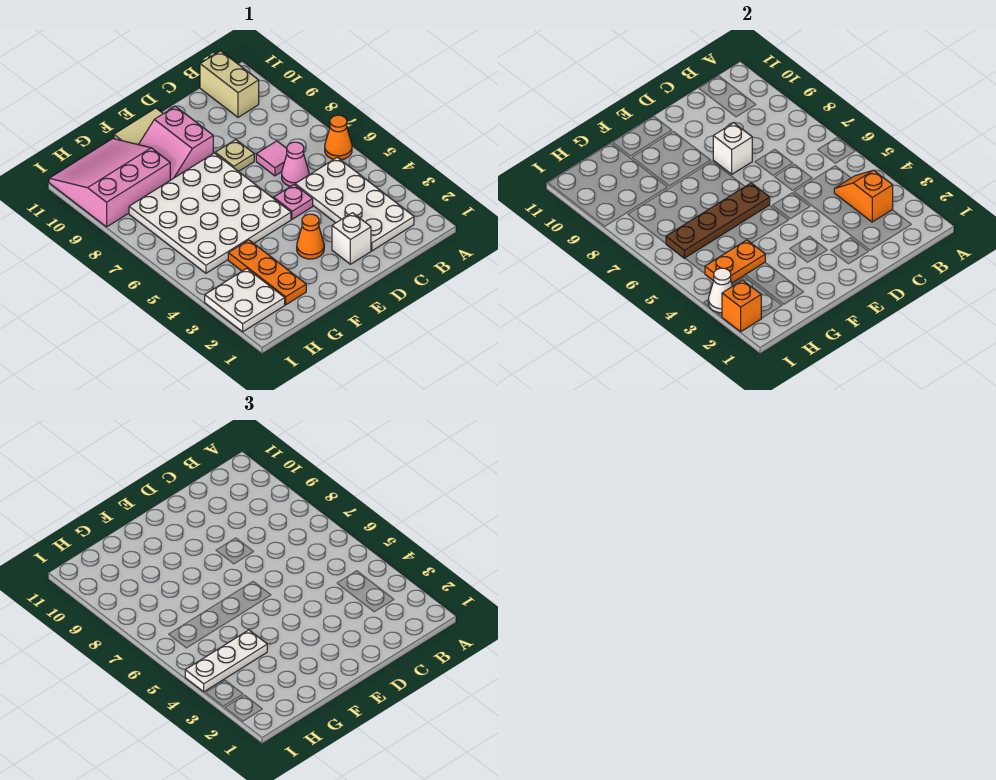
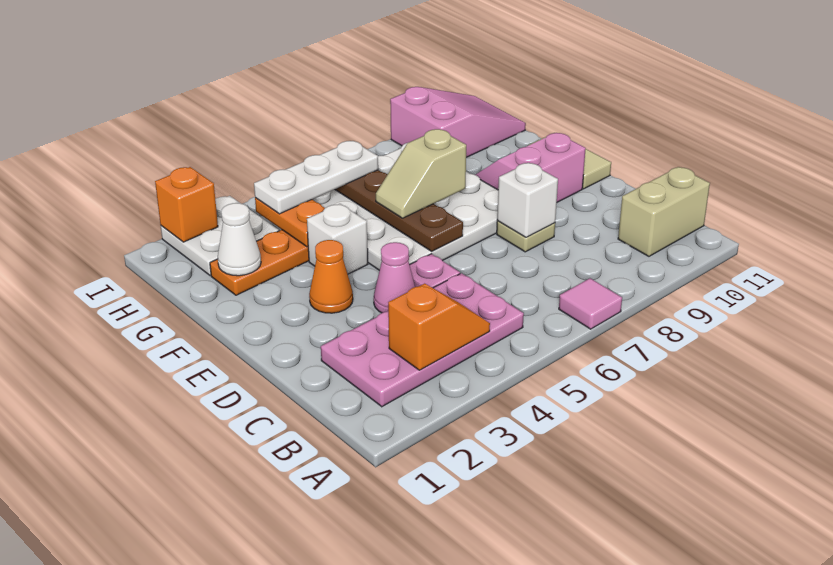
orange 1x1 cone [325,115,352,160] -> none
white 2x4 plate [295,157,414,251] -> pink 2x4 plate [321,273,524,407]
pink 1x1 cone [282,142,309,186] -> pink 1x1 cone moved to [374,242,415,313]
pink 1x1 tile [256,141,287,176] -> pink 1x1 tile moved to [559,278,622,329]
white 1x1 brick [332,213,371,264] -> white 1x1 brick moved to [307,204,368,274]
none -> tan 1x2 slope [376,129,466,218]
white 1x3 plate [185,630,267,692] -> white 1x3 plate turned to [254,141,378,214]
pink 3x3 slope [49,139,170,227] -> pink 2x3 slope [390,87,526,157]
white 1x1 cone [708,268,732,313] -> white 1x1 cone moved to [218,203,261,276]

